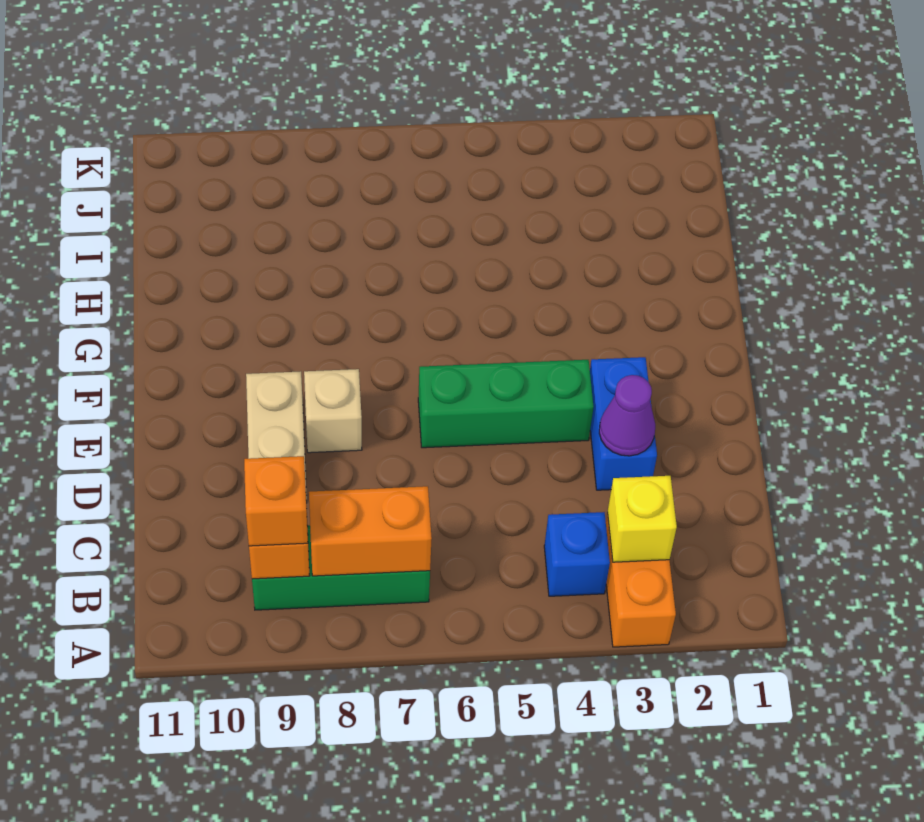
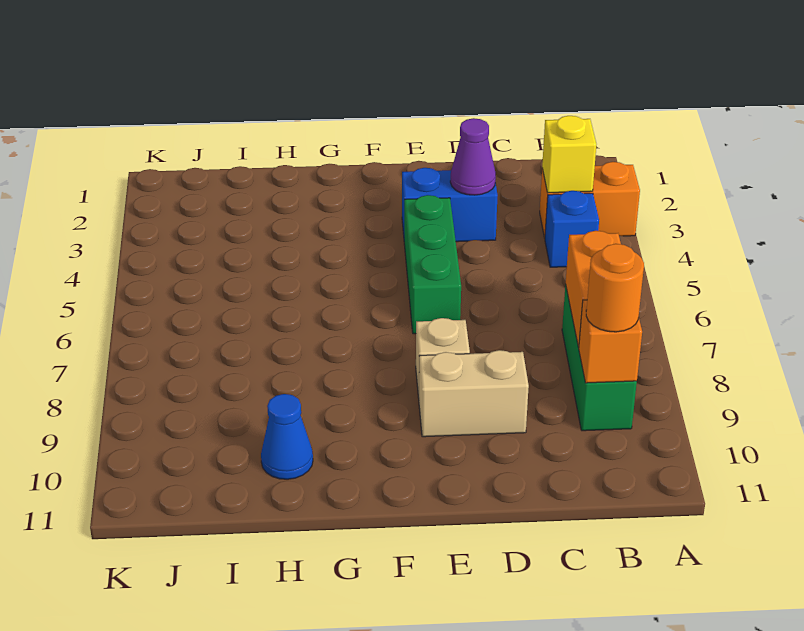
orange 1x1 brick [244,456,308,546] -> orange 1x1 round brick [586,244,644,332]
none -> blue 1x1 cone [261,394,313,479]

